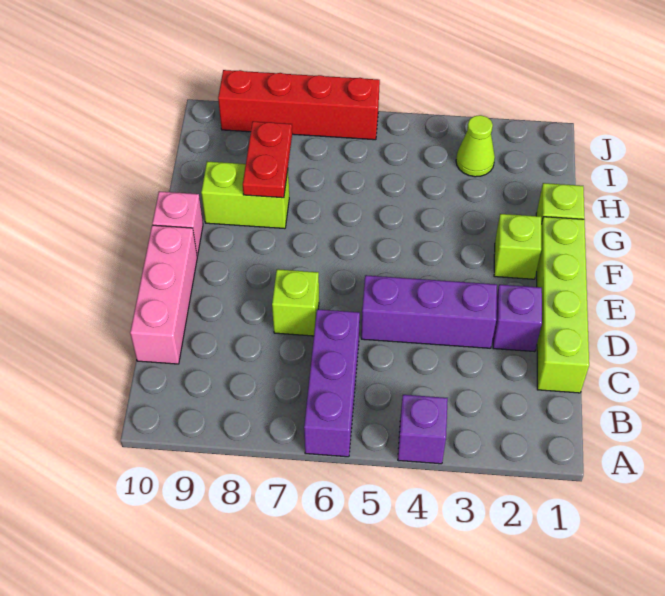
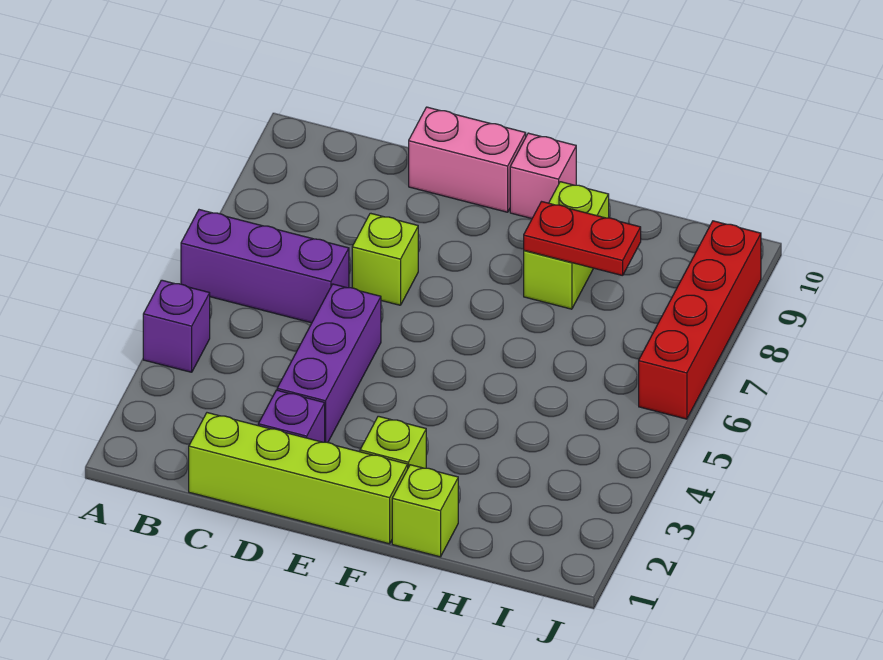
pink 1x3 brick [130,225,197,364] -> pink 1x2 brick [409,107,526,212]
lime 1x1 cone [456,115,495,177] -> none

